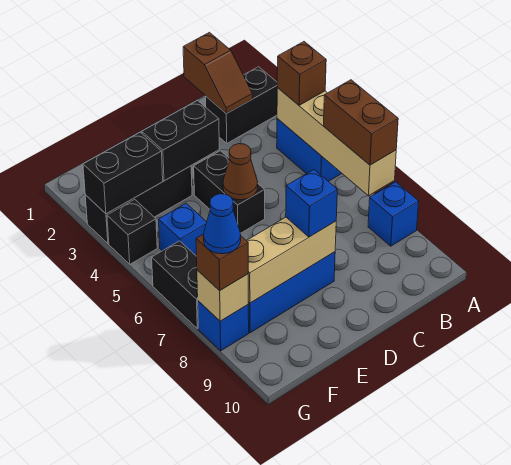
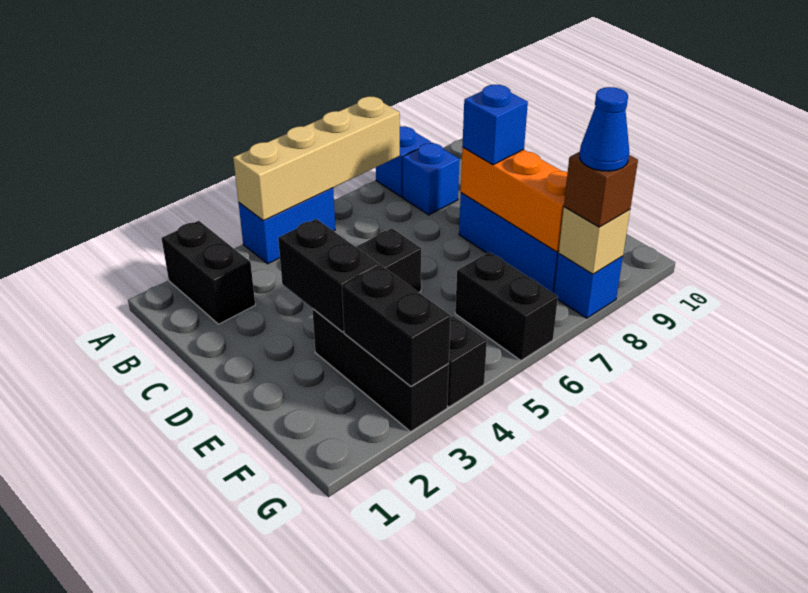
brown 1x1 brick [277,42,326,105] -> none
brown 1x2 brick [324,80,398,165] -> none
brown 1x2 slope [183,32,252,114] -> none
brown 1x1 cone [223,144,258,200] -> none
tan 1x3 brick [246,217,336,303] -> orange 1x3 brick [461,148,568,252]
blue 1x1 brick [159,203,207,255] -> blue 1x1 brick moved to [403,143,459,215]
black 1x2 brick [152,241,198,329] -> black 1x2 brick turned to [455,252,558,361]

